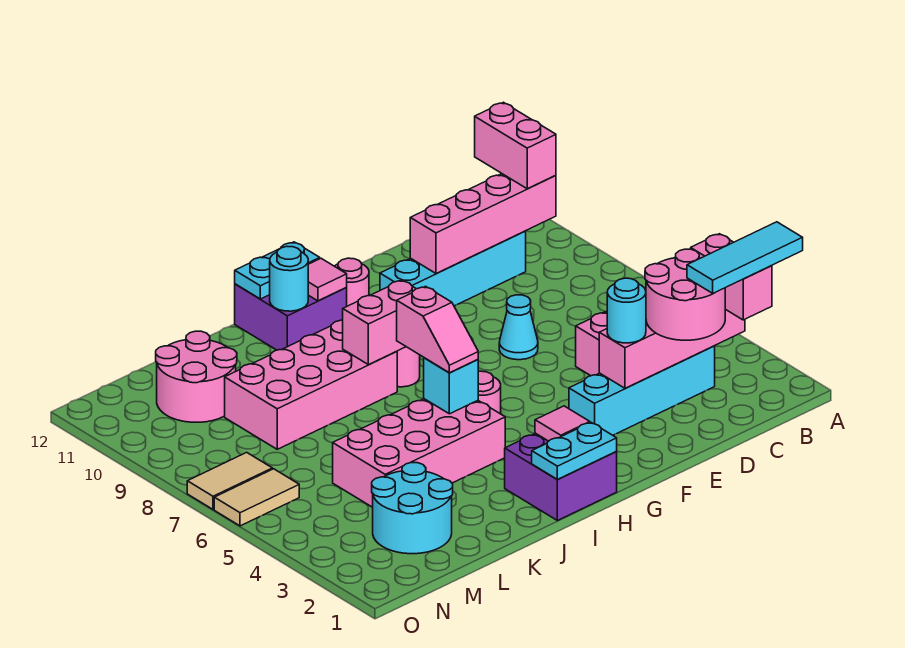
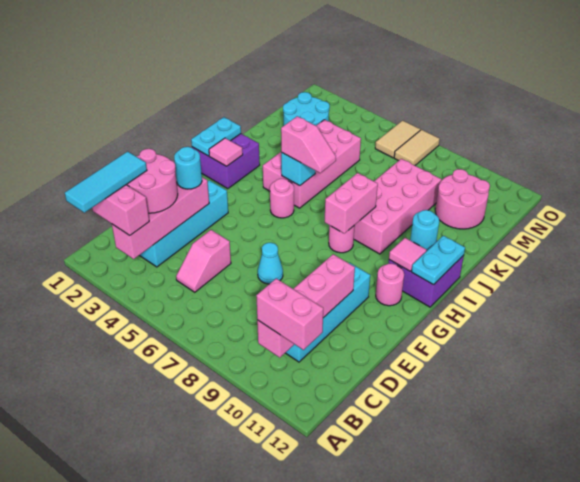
pink 1x2 slope [397,286,478,373] -> pink 1x2 slope turned to [281,116,336,173]

